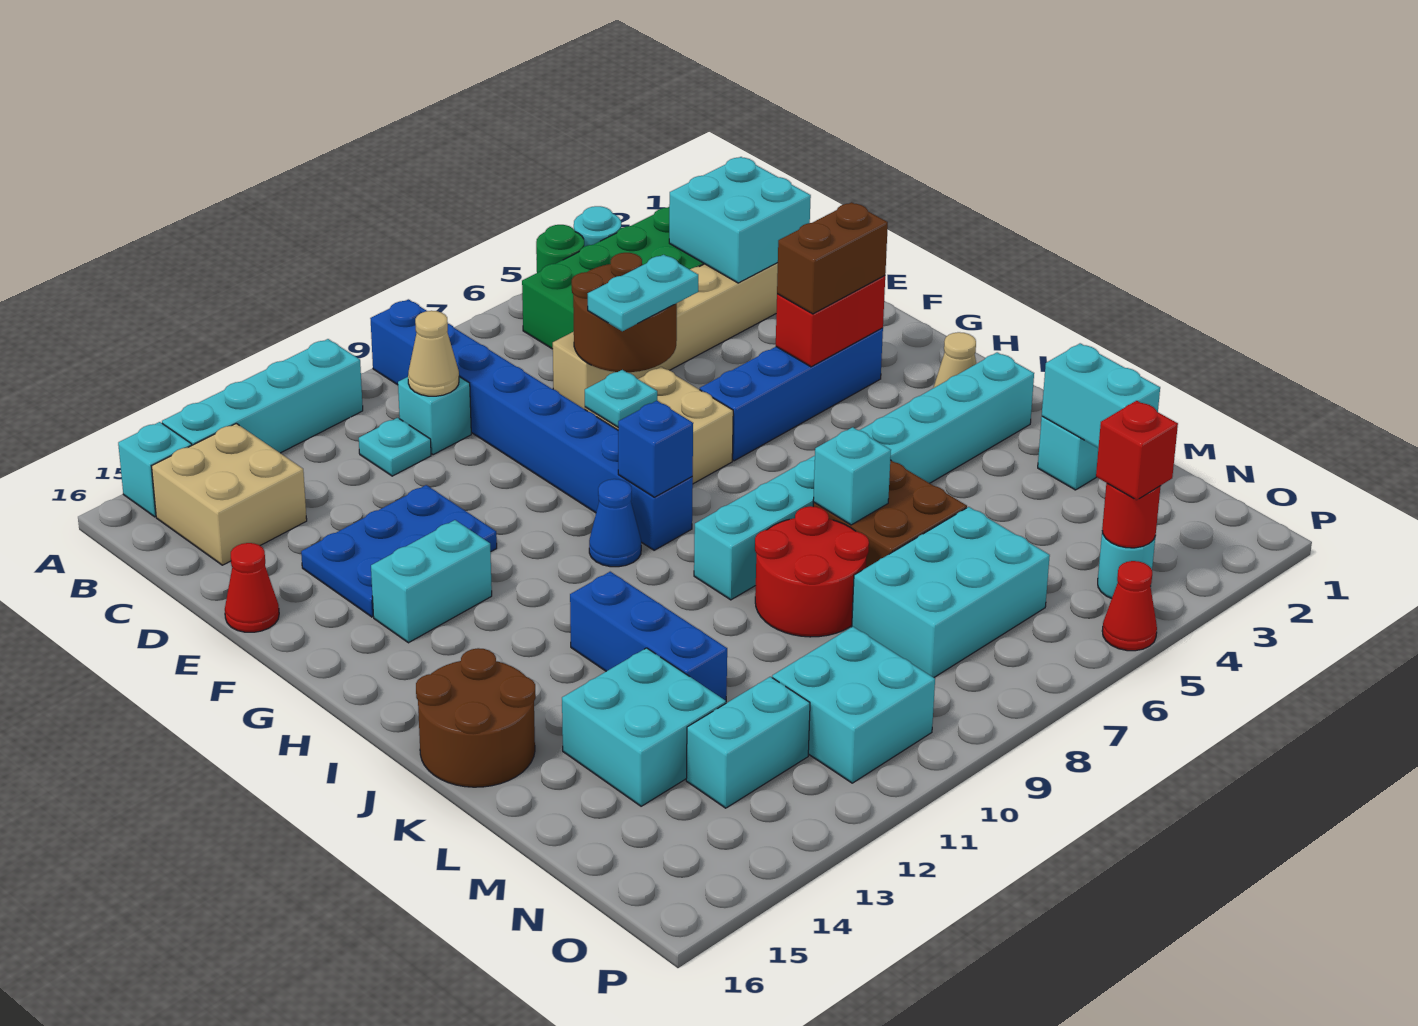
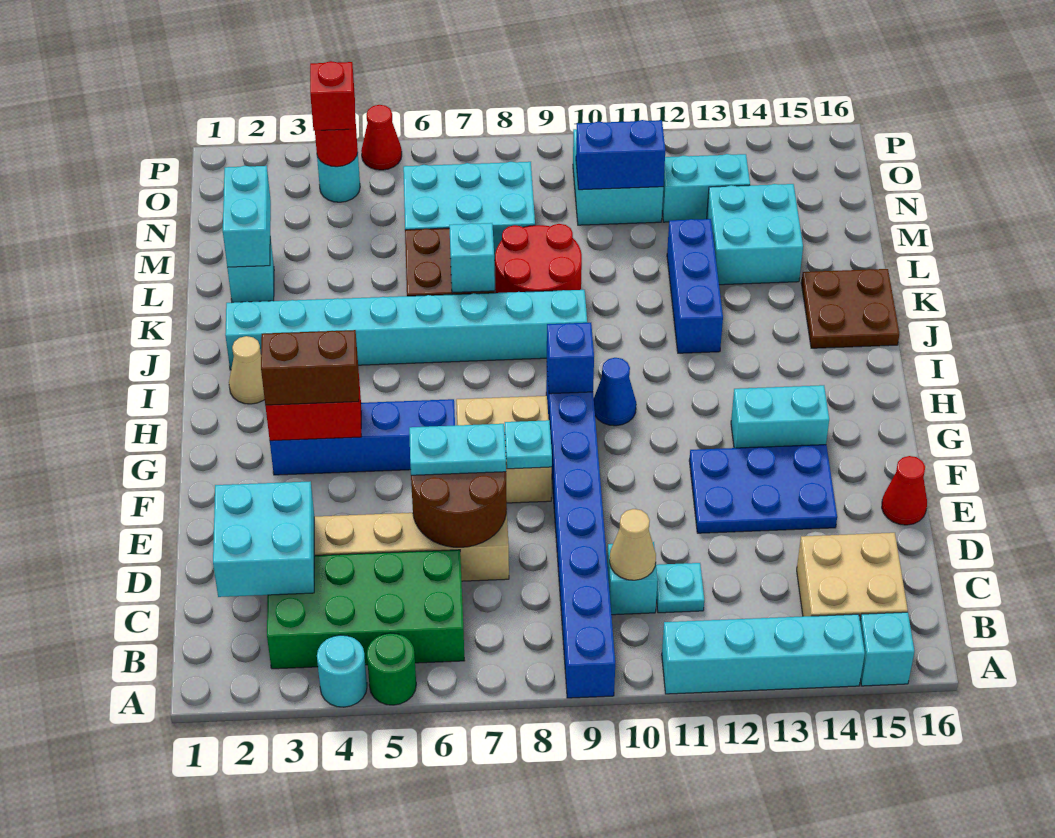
brown 2x2 round brick [416,648,536,787] -> brown 2x2 plate [801,269,899,348]
none -> blue 1x2 brick [576,120,665,190]

